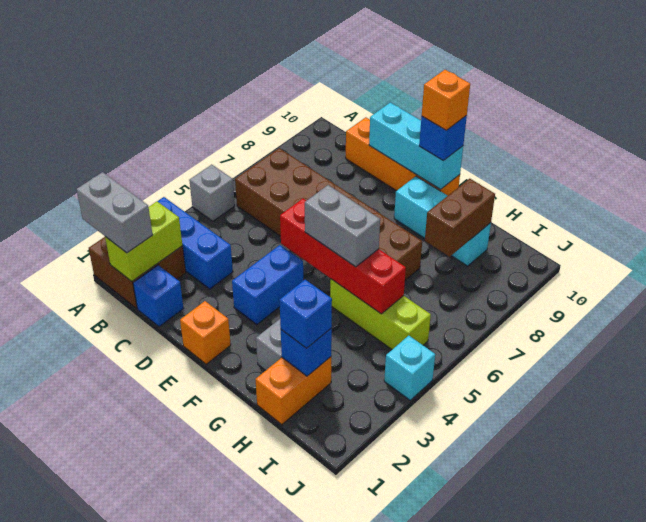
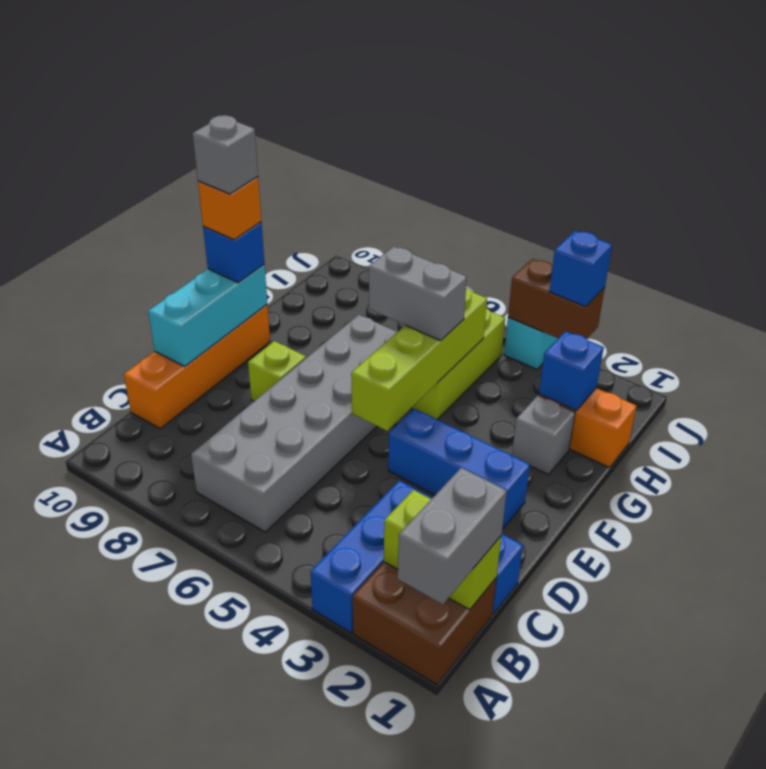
grey 1x1 brick [189,165,235,221] -> grey 1x1 brick moved to [193,115,258,194]
brown 2x6 brick [235,148,422,280] -> grey 2x6 brick [191,315,397,532]
orange 1x1 brick [180,301,231,364] -> none
blue 1x2 brick [232,245,303,324] -> blue 1x3 brick [388,409,530,529]
red 1x4 brick [280,199,406,314] -> lime 1x4 brick [351,287,487,431]
none -> lime 1x1 brick [248,341,306,401]
grey 1x2 brick [305,185,380,267] -> grey 1x2 brick turned to [369,246,467,341]
cyan 1x3 brick [394,176,491,266] -> none
blue 1x1 brick [279,280,332,348] -> blue 1x1 brick moved to [549,231,612,307]
brown 1x2 brick [425,179,495,257] -> brown 1x2 brick moved to [508,259,605,338]

